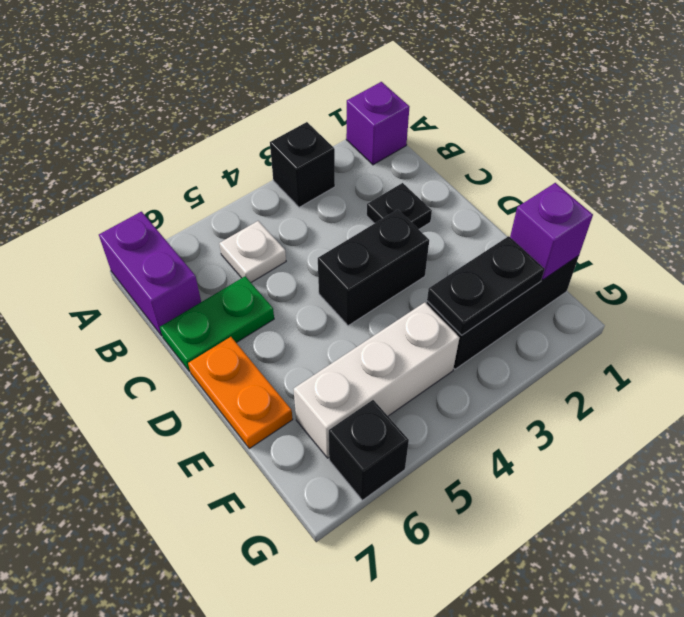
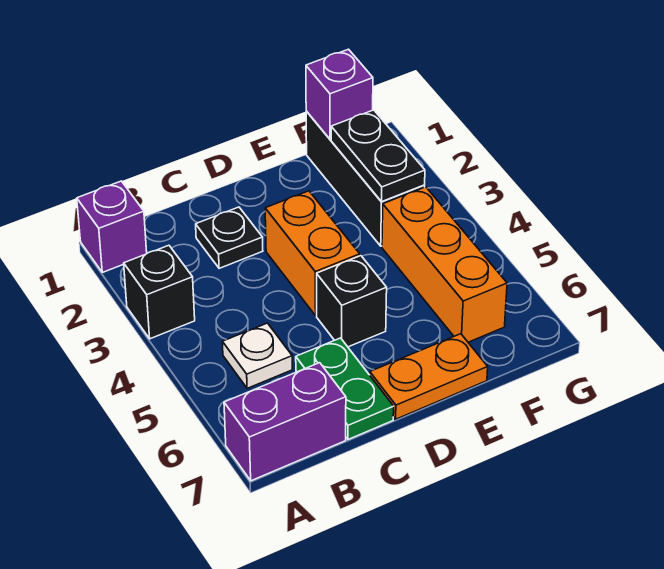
black 1x2 brick [318,210,429,326] -> orange 1x2 brick [265,191,360,315]
white 1x3 brick [294,302,459,458] -> orange 1x3 brick [382,187,507,342]
black 1x1 brick [329,400,409,500] -> black 1x1 brick moved to [317,256,387,347]

